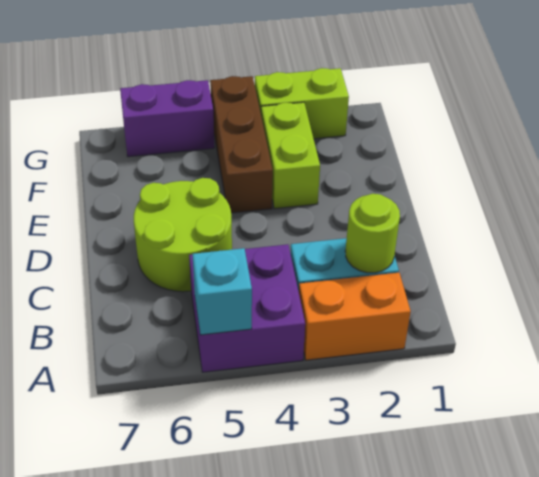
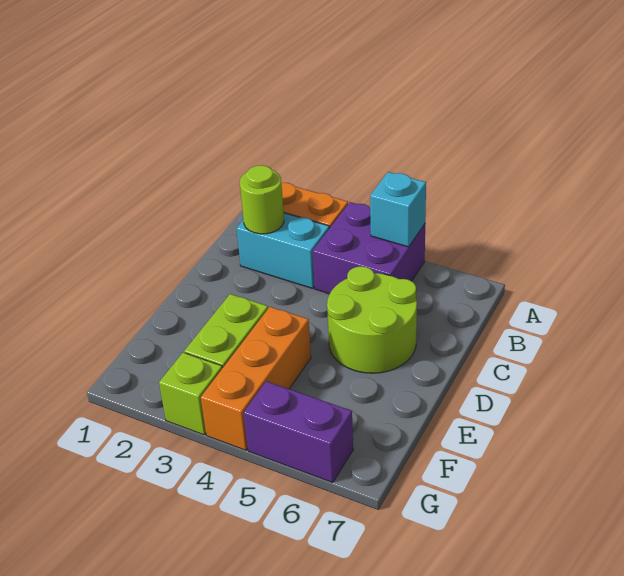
brown 1x3 brick [210,76,273,213] -> orange 1x3 brick [201,307,311,450]
lime 1x2 brick [255,68,349,139] -> lime 1x1 brick [159,353,222,435]

